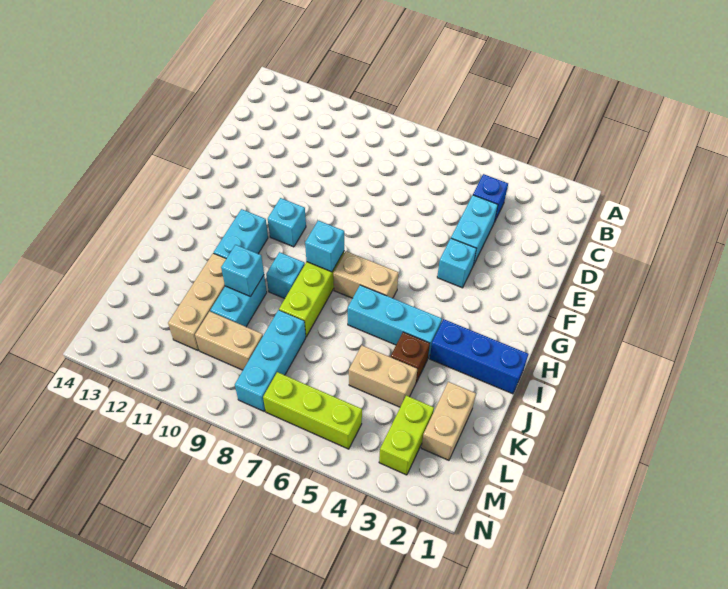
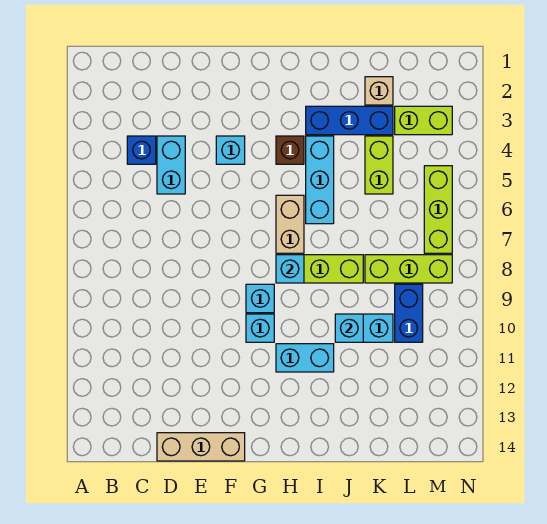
cyan 1x2 brick [451,195,498,265] -> cyan 1x2 brick turned to [157,136,185,194]
blue 1x3 brick [430,319,529,394] -> blue 1x3 brick turned to [306,106,393,135]
cyan 1x1 brick [266,252,305,299] -> cyan 1x1 brick moved to [246,284,274,313]
brown 1x1 brick [391,332,430,382] -> brown 1x1 brick moved to [276,136,304,164]
tan 1x3 brick [168,253,226,350] -> tan 1x3 brick moved to [157,433,245,461]
tan 1x2 brick [421,382,476,460] -> tan 1x1 brick [365,77,393,105]
tan 1x2 brick [349,345,417,407] -> lime 1x2 brick [365,136,393,194]
cyan 1x3 brick [235,310,306,411] -> lime 1x3 brick [365,255,452,283]
tan 1x2 brick [195,311,263,370] -> blue 1x2 brick [395,284,423,342]

